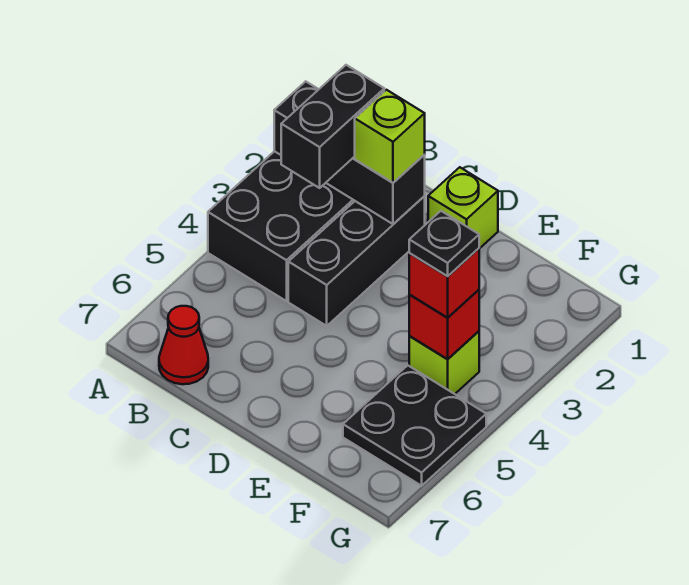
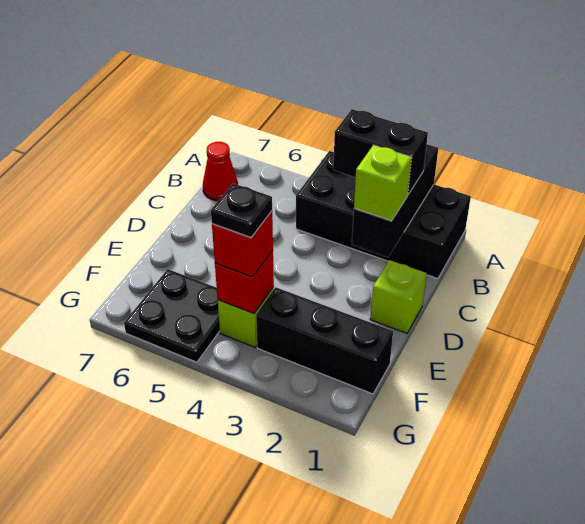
black 1x3 brick [288,196,425,326] -> black 1x3 brick moved to [256,287,393,394]

